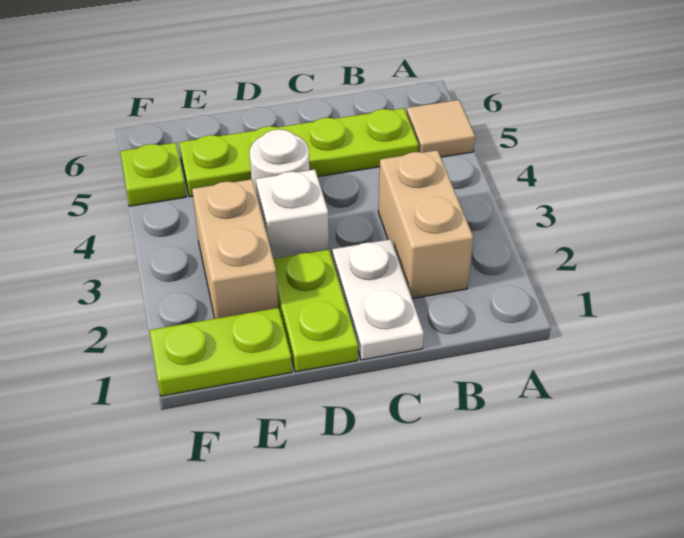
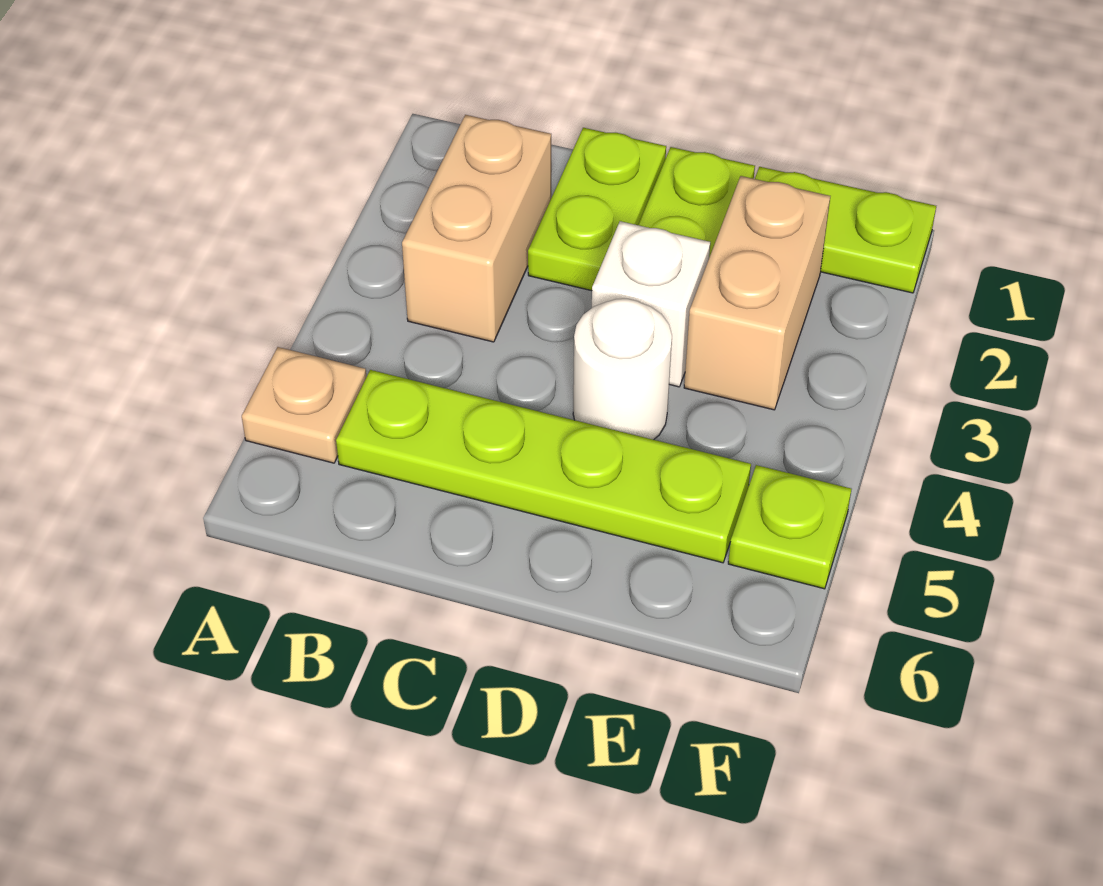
tan 1x1 tile [407,100,475,157] -> tan 1x1 plate [242,347,366,463]
white 1x2 plate [332,239,424,360] -> lime 1x2 plate [528,128,666,291]

